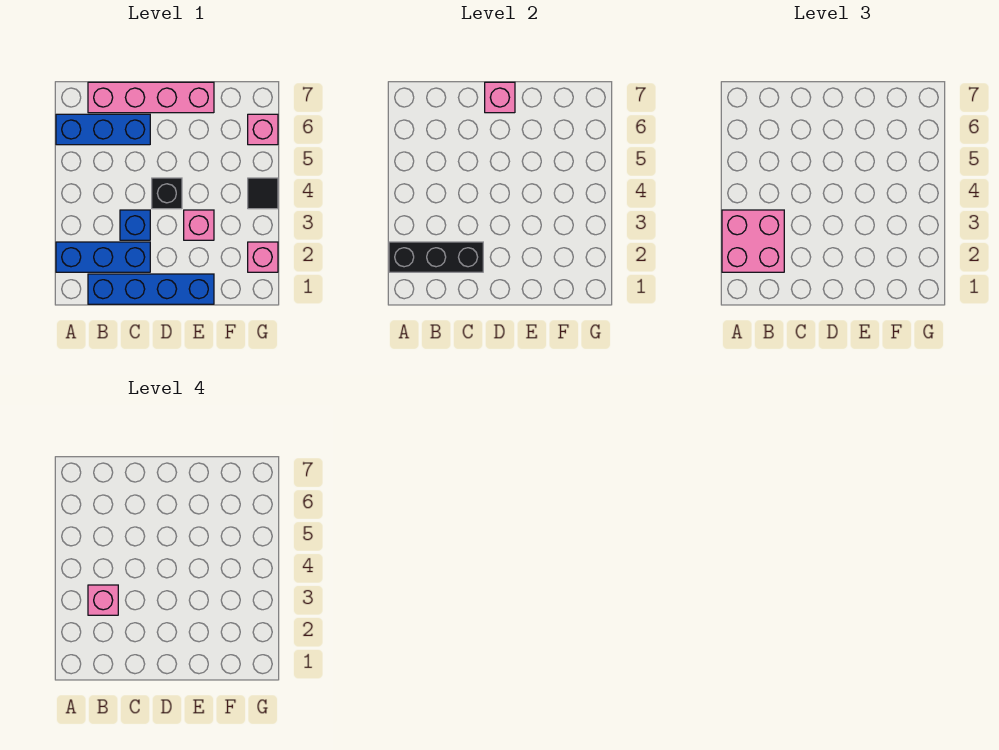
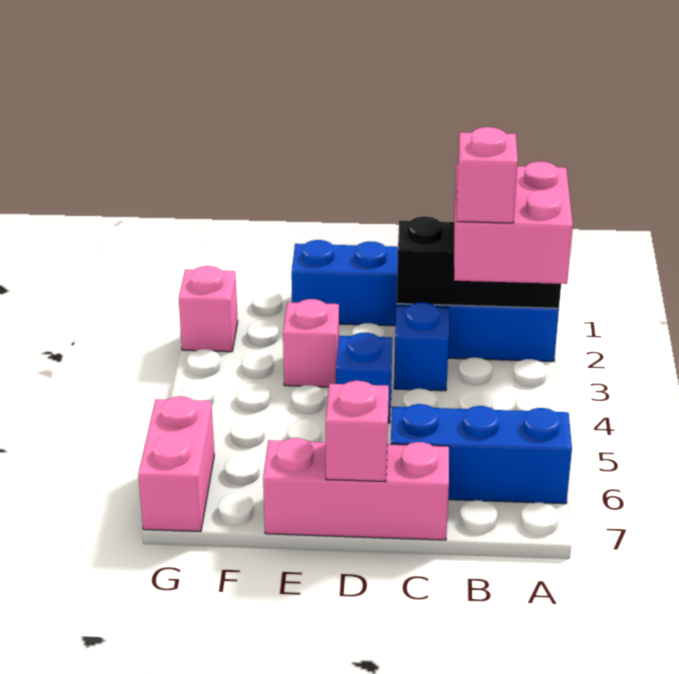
pink 1x4 brick [88,82,214,113] -> pink 1x3 brick [263,438,449,540]
black 1x1 brick [152,178,182,209] -> blue 1x1 brick [336,333,392,423]
black 1x1 tile [248,178,278,209] -> none
pink 1x1 brick [248,114,278,145] -> pink 1x2 brick [138,396,214,531]

